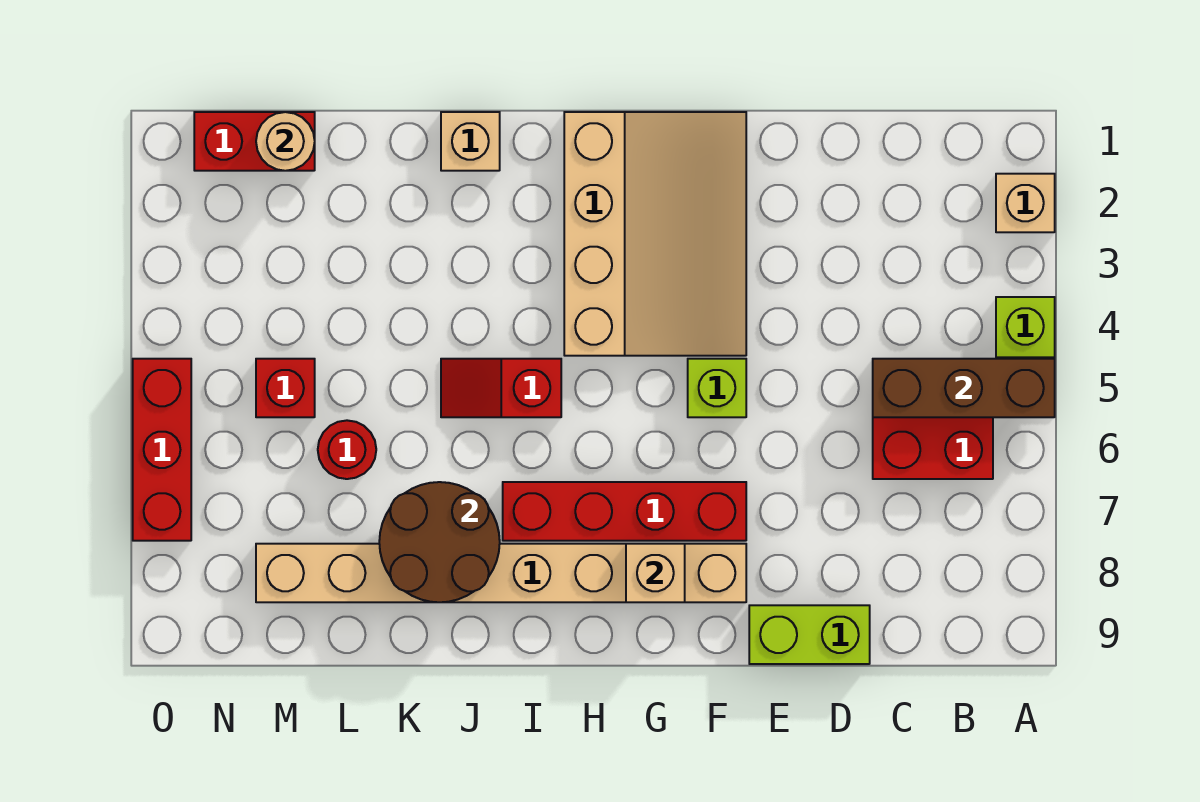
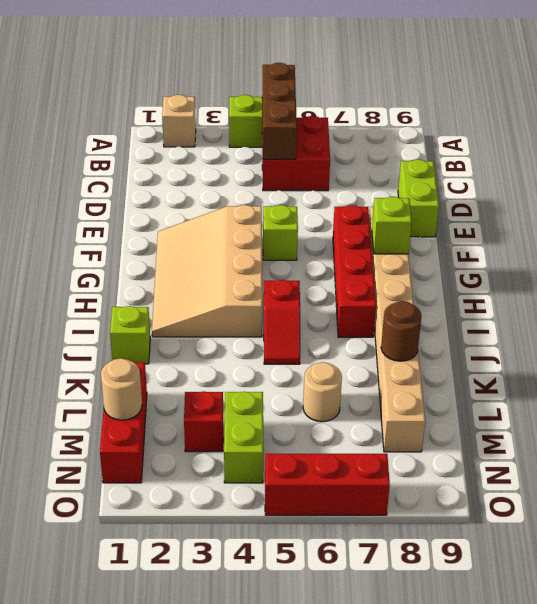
tan 3x4 slope [564,112,746,356] -> tan 3x4 slope turned to [152,205,262,337]
tan 1x1 brick [626,544,685,602] -> lime 1x1 brick [372,197,412,254]
tan 1x1 brick [441,112,500,171] -> lime 1x1 brick [110,306,150,364]
brown 2x2 round brick [379,482,500,602] -> brown 1x1 round brick [381,301,422,361]
red 1x1 round brick [318,420,376,479] -> tan 1x1 round brick [303,362,342,422]
red 1x2 brick [194,112,315,171] -> red 1x3 brick [100,362,147,483]
none -> lime 1x2 brick [224,392,263,483]
red 1x1 brick [256,359,315,417] -> red 1x1 brick moved to [184,391,223,452]

